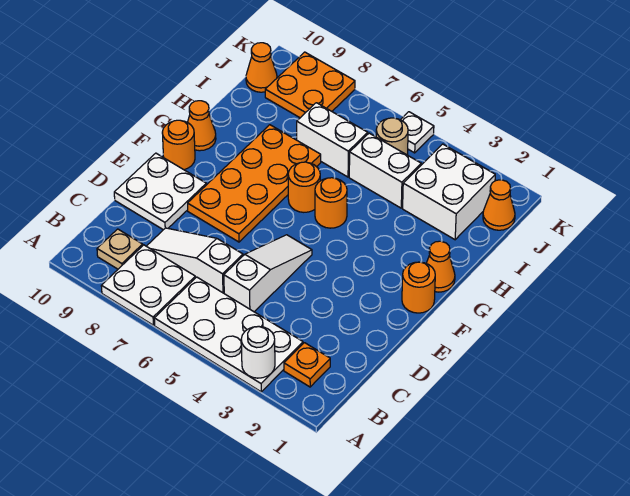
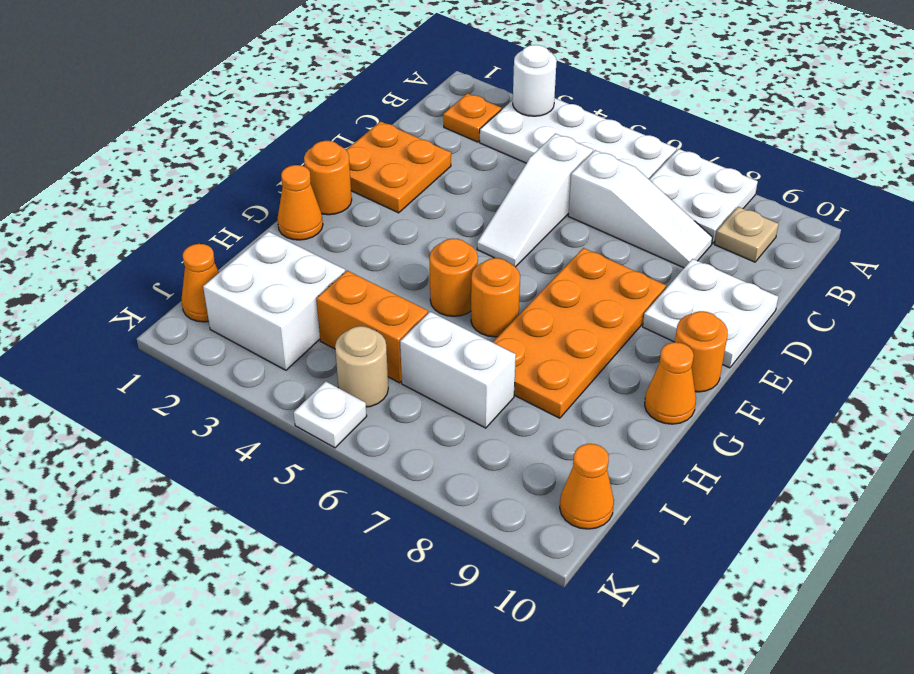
white 1x2 brick [349,133,421,208] -> orange 1x2 brick [316,271,428,383]
orange 2x2 plate [265,52,355,118] -> orange 2x2 plate moved to [346,121,451,213]

